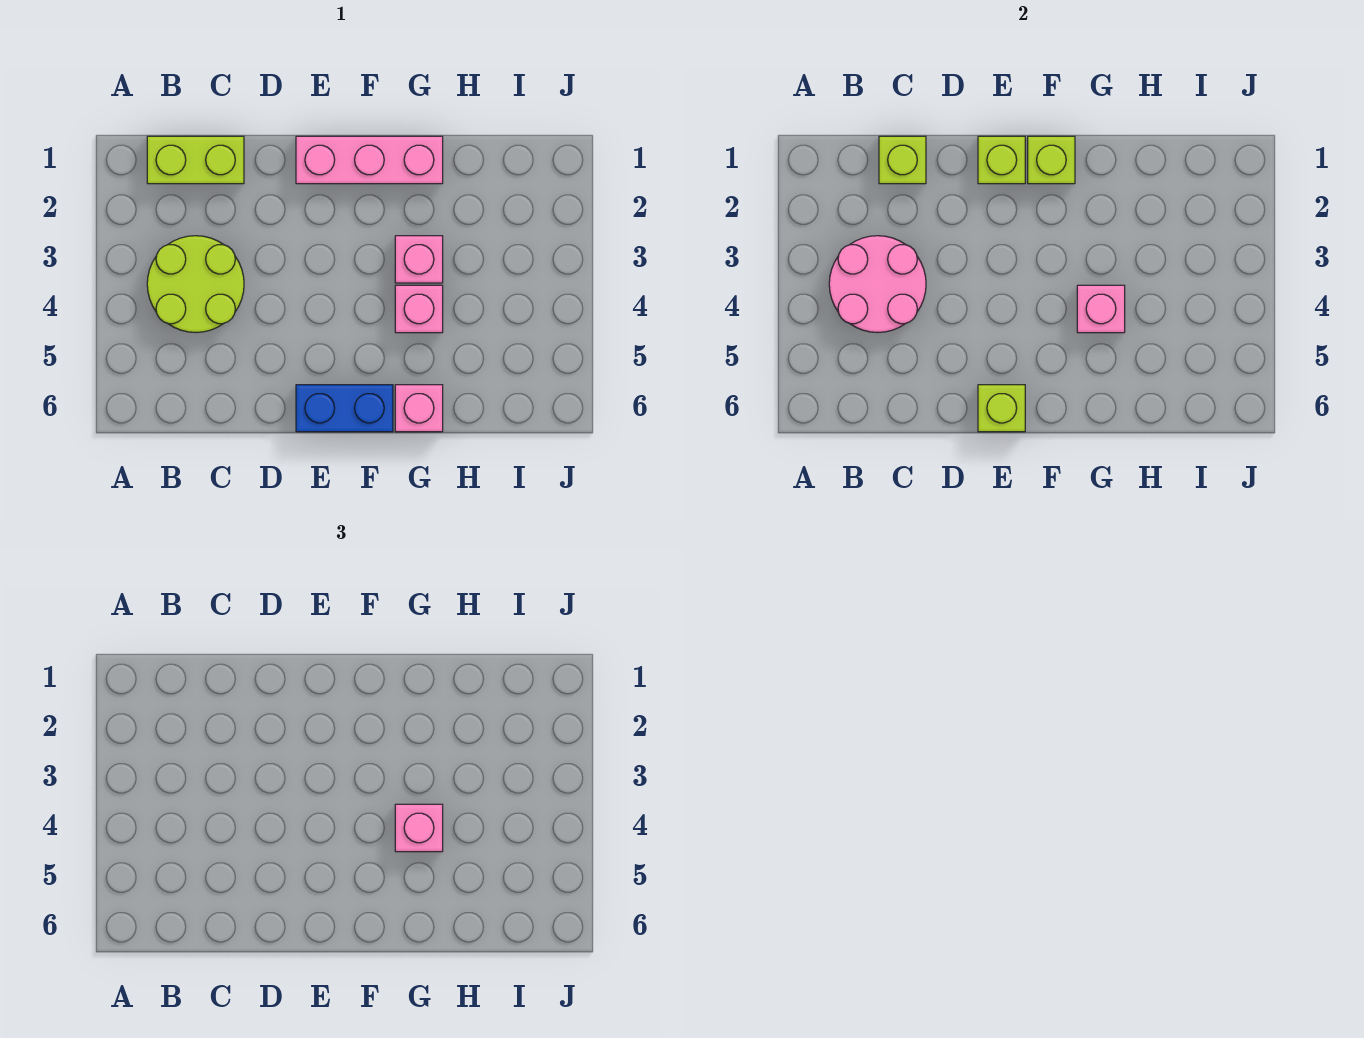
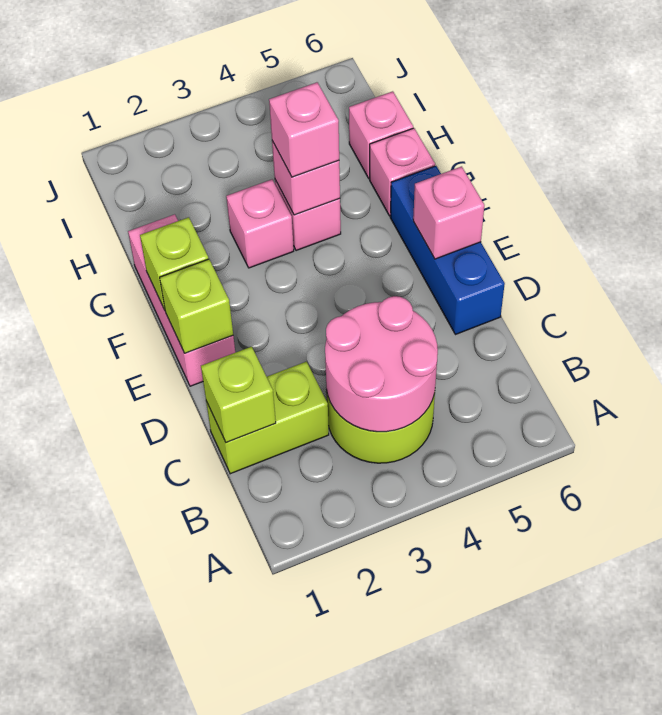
lime 1x2 brick [147,136,244,184] -> lime 1x2 brick turned to [206,362,329,474]
blue 1x2 brick [296,385,393,432] -> blue 1x3 brick [390,166,505,335]
lime 1x1 brick [978,385,1025,432] -> pink 1x1 brick [413,166,484,259]
none -> pink 1x1 brick [349,91,413,178]

